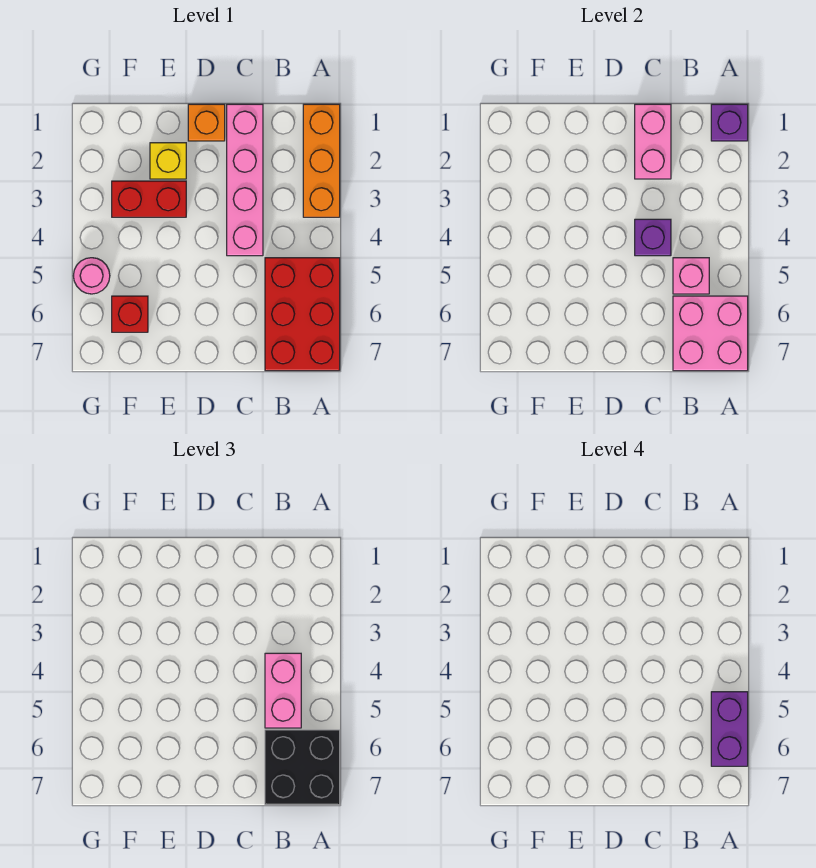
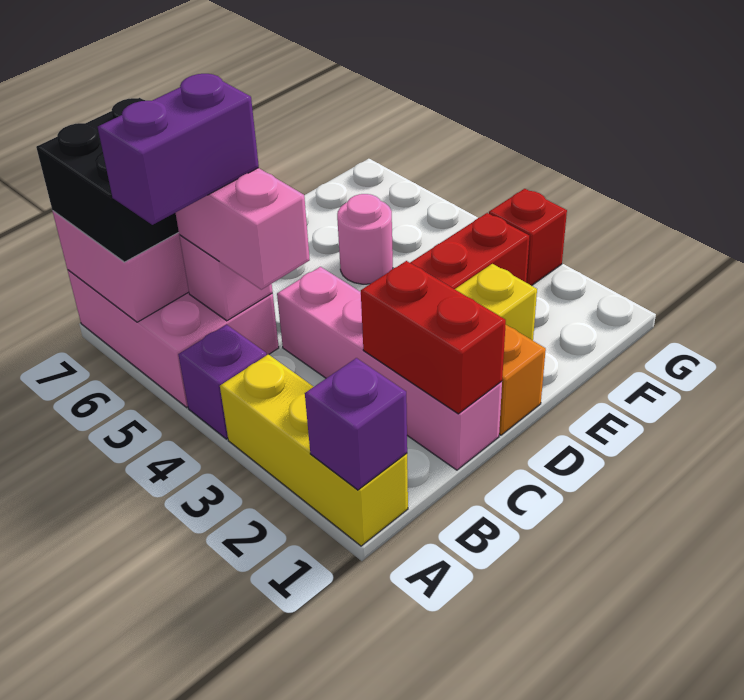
orange 1x3 brick [303,104,340,217] -> yellow 1x3 brick [220,354,408,546]
red 2x3 brick [265,258,340,371] -> pink 2x3 brick [68,270,279,407]
purple 1x2 brick [711,692,748,766] -> purple 1x2 brick turned to [98,74,259,225]
pink 1x2 brick [635,104,671,179] -> red 1x2 brick [361,261,506,414]
purple 1x1 brick [635,219,671,256] -> purple 1x1 brick moved to [178,325,266,439]
red 1x1 brick [112,296,148,332] -> red 1x1 brick moved to [489,189,567,286]
pink 1x1 round brick [73,258,110,294] -> pink 1x1 round brick moved to [337,194,393,284]

